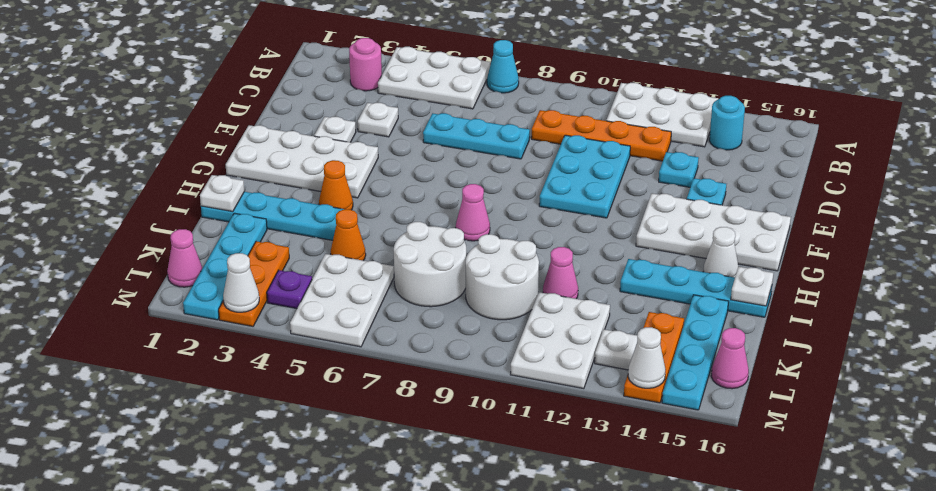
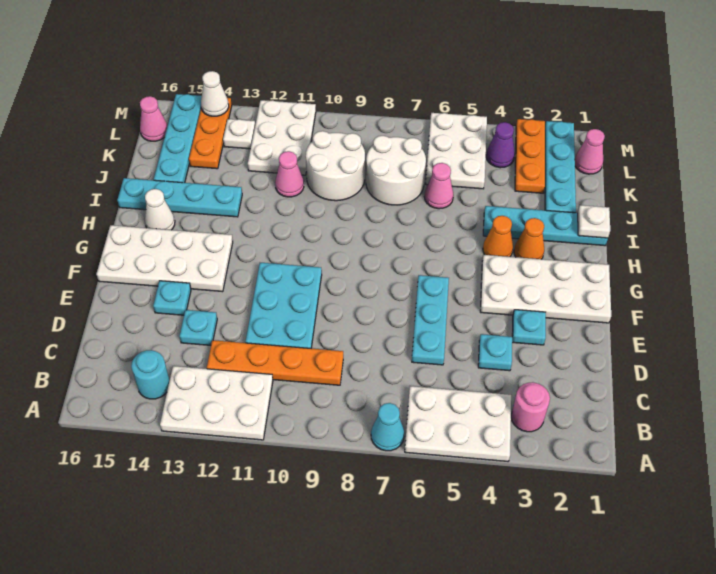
white 1x1 plate [358,102,398,137] -> cyan 1x1 plate [478,334,512,371]
cyan 1x3 plate [423,113,530,159] -> cyan 1x3 plate turned to [412,275,449,365]
white 1x1 plate [314,117,356,142] -> cyan 1x1 plate [512,310,546,345]
pink 1x1 cone [456,184,490,241] -> pink 1x1 cone moved to [425,163,453,209]
white 1x1 plate [731,267,773,306] -> none
orange 1x1 cone [331,209,366,261] -> orange 1x1 cone moved to [514,218,544,259]
purple 1x1 plate [267,270,312,309] -> purple 1x1 cone [486,122,515,168]
white 1x1 cone [223,253,259,312] -> none

